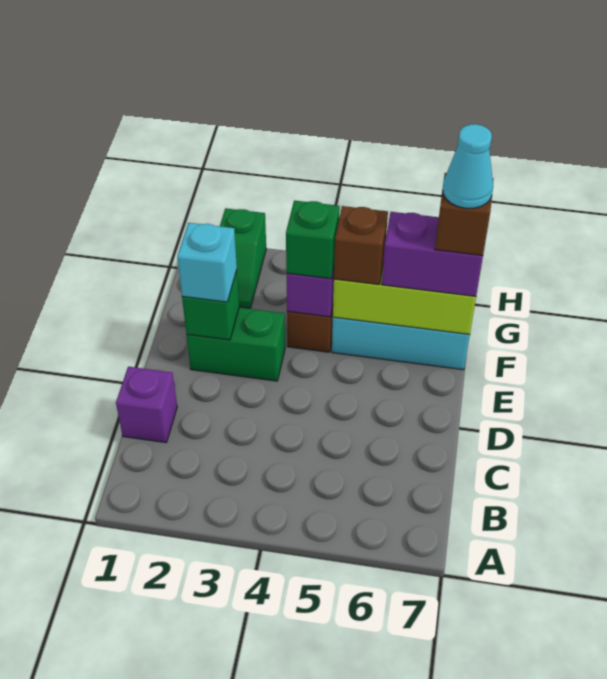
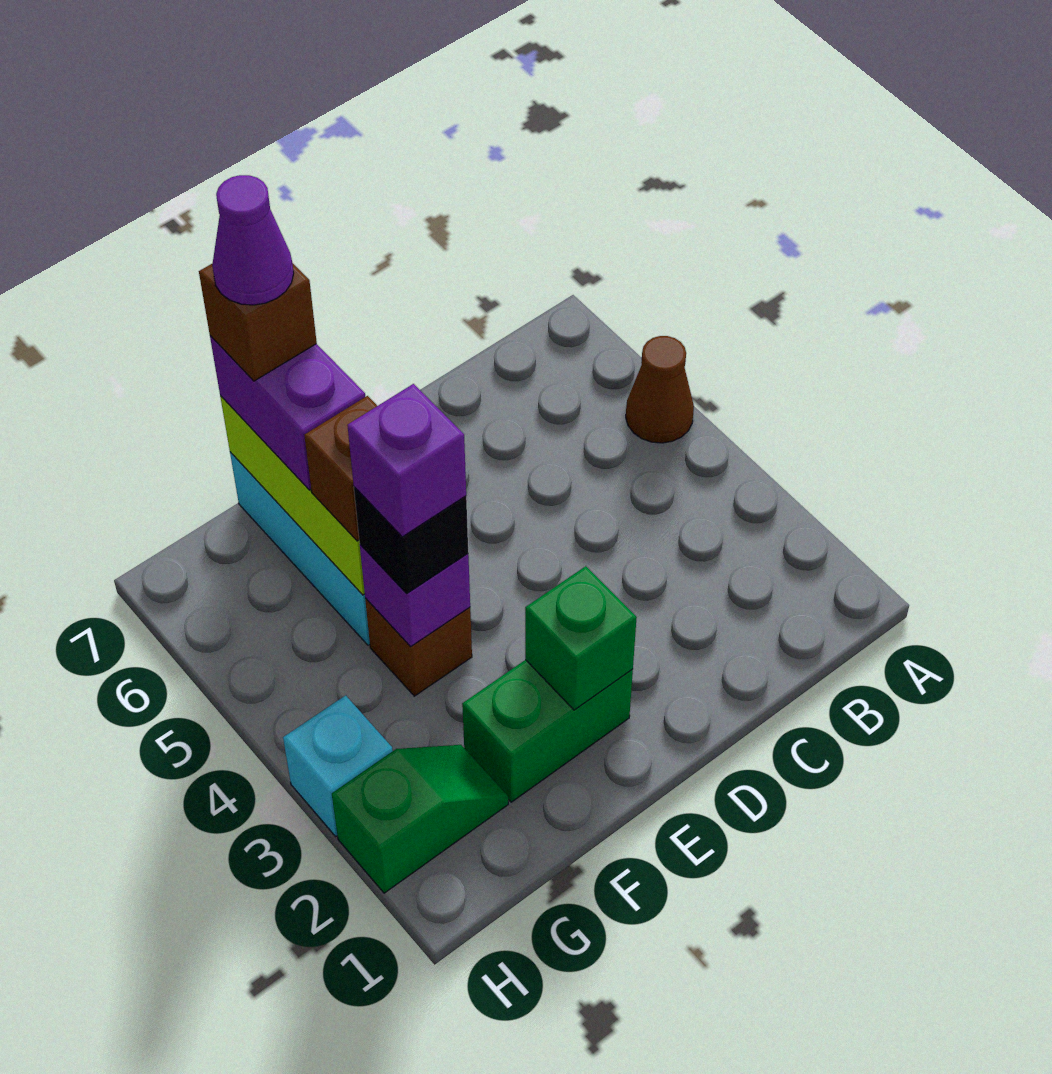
none -> brown 1x1 cone [626,336,694,443]
purple 1x1 brick [116,367,177,443] -> purple 1x1 brick moved to [347,384,466,537]
green 1x2 brick [187,307,285,381] -> green 1x2 brick turned to [462,660,633,802]
cyan 1x1 brick [177,223,237,302] -> cyan 1x1 brick moved to [283,695,393,836]
green 1x1 brick [286,201,340,279] -> black 1x1 brick [354,487,468,593]
cyan 1x1 cone [443,124,493,208] -> purple 1x1 cone [212,175,294,305]

